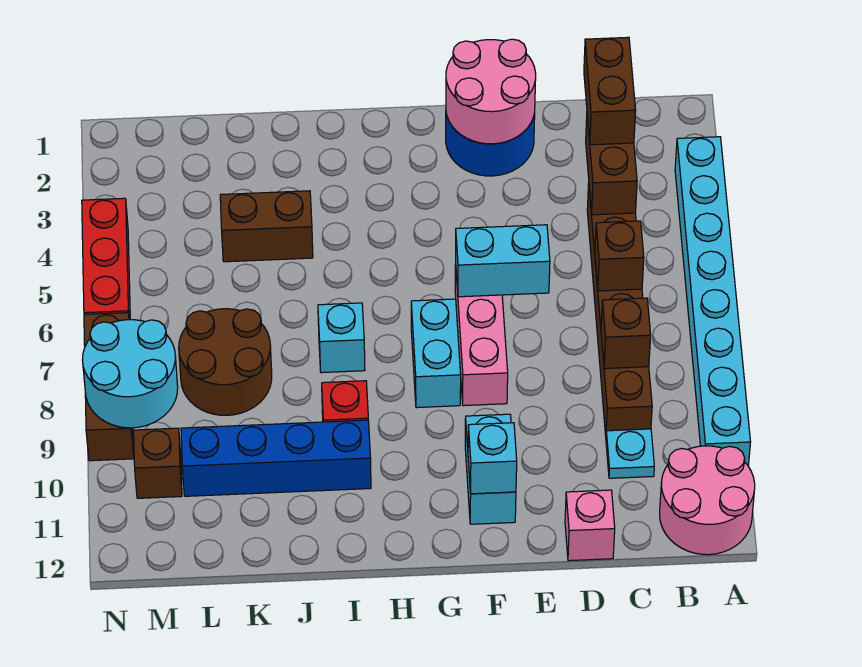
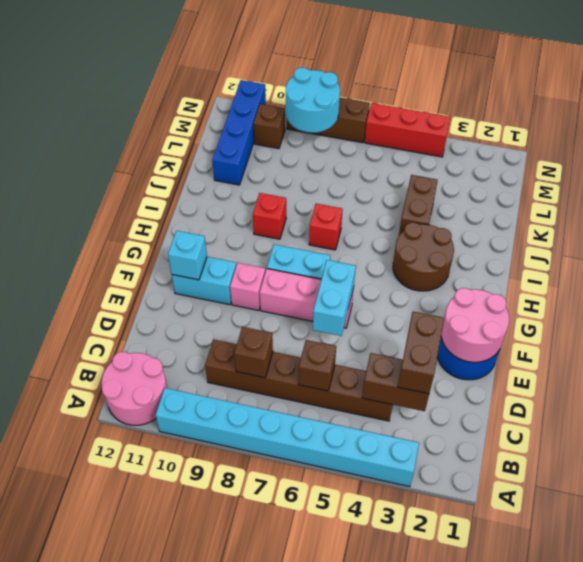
brown 1x2 brick [584,37,636,145] -> brown 1x2 brick turned to [398,312,444,394]
cyan 1x1 plate [606,429,654,478] -> none
pink 1x1 brick [565,490,615,561] -> pink 1x1 brick moved to [230,263,265,310]
cyan 1x1 brick [318,303,365,373] -> red 1x1 brick [309,204,343,250]
blue 1x4 brick [181,420,371,496] -> blue 1x4 brick moved to [212,80,266,185]
brown 2x2 round brick [179,309,272,415] -> brown 2x2 round brick moved to [393,223,454,291]

